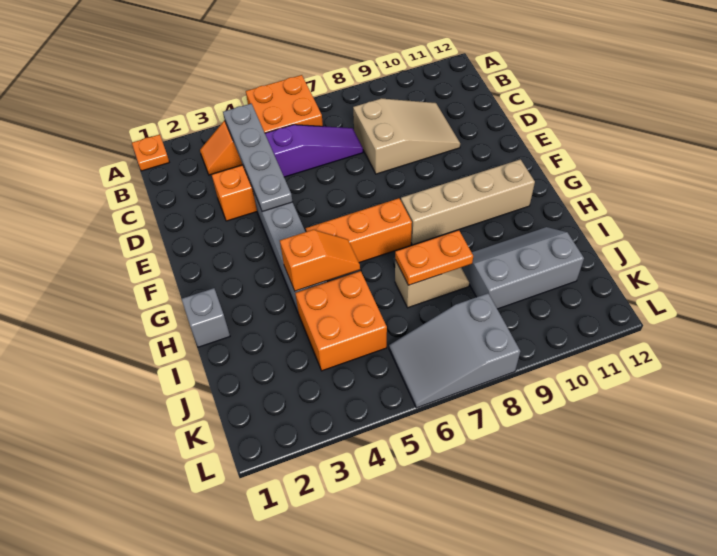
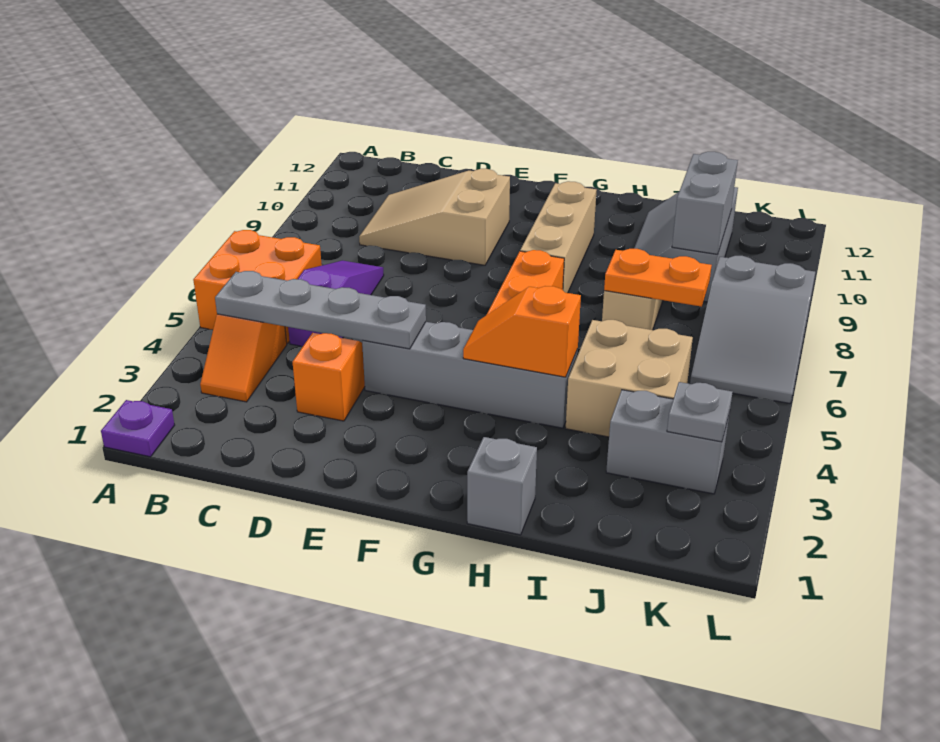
orange 1x1 plate [132,134,169,171] -> purple 1x1 plate [101,400,175,457]
tan 2x3 slope [353,99,460,174] -> tan 2x3 slope turned to [359,169,510,265]
tan 1x4 brick [401,159,535,245] -> tan 1x3 brick [520,181,597,293]
orange 1x2 slope [280,230,360,291] -> orange 1x2 slope turned to [463,286,581,377]
orange 2x2 brick [295,271,387,371] -> tan 2x2 brick [566,320,693,437]
orange 1x2 plate [395,230,473,285] -> orange 1x2 plate turned to [604,249,712,307]
none -> grey 1x2 brick [606,390,730,494]
none -> grey 1x2 brick [672,152,738,254]
none -> grey 1x1 plate [667,382,732,442]

